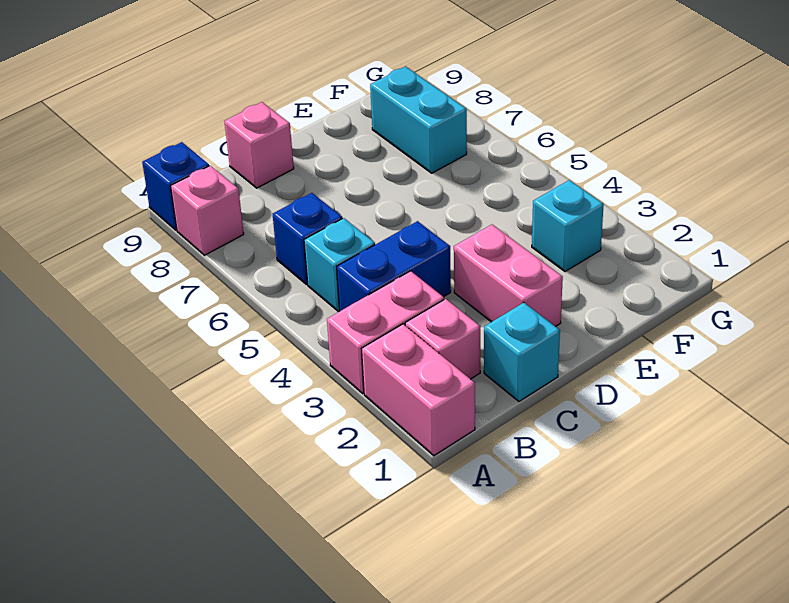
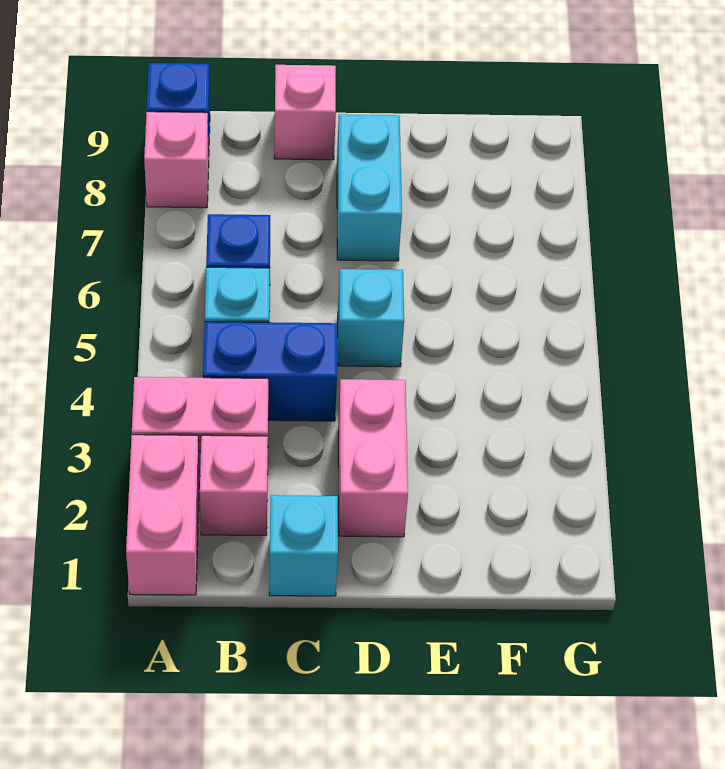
cyan 1x1 brick [532,180,604,272] -> cyan 1x1 brick moved to [338,269,404,367]
cyan 1x2 brick [370,66,467,173] -> cyan 1x2 brick moved to [337,114,402,261]

